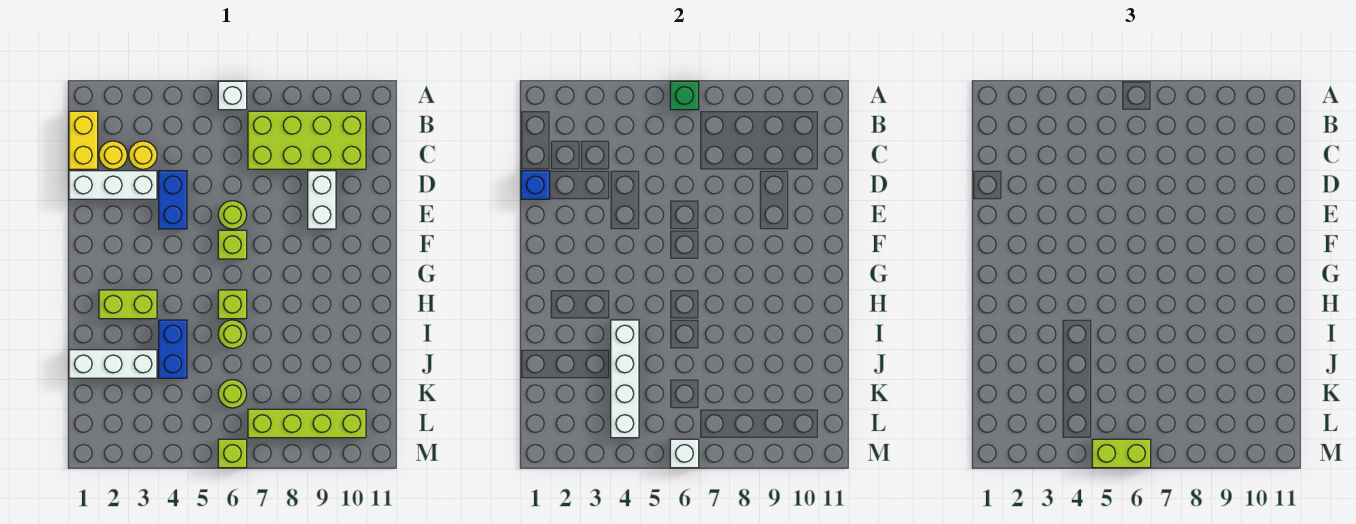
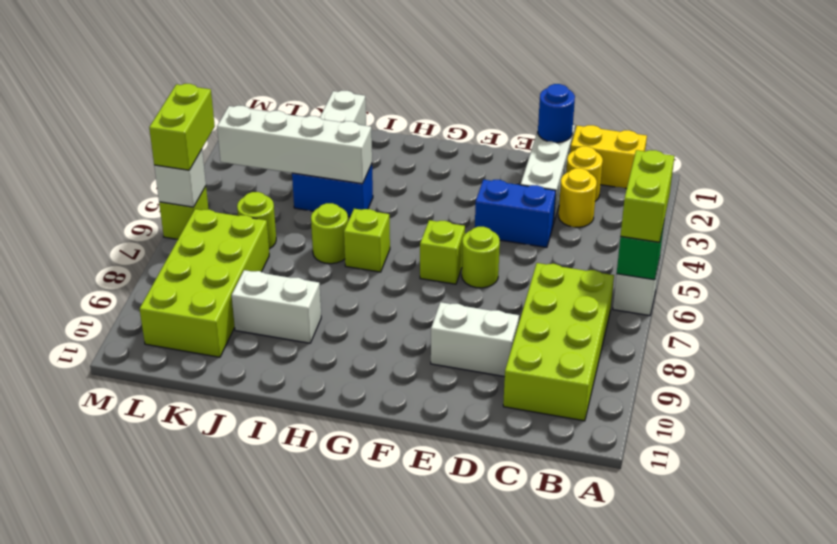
blue 1x1 brick [521,171,550,199] -> blue 1x1 round brick [538,84,575,143]
lime 1x2 brick [99,290,157,319] -> lime 1x2 brick moved to [621,150,674,242]
none -> white 1x2 brick [232,270,321,343]
lime 1x4 brick [248,409,366,438] -> lime 2x4 brick [139,209,269,357]

